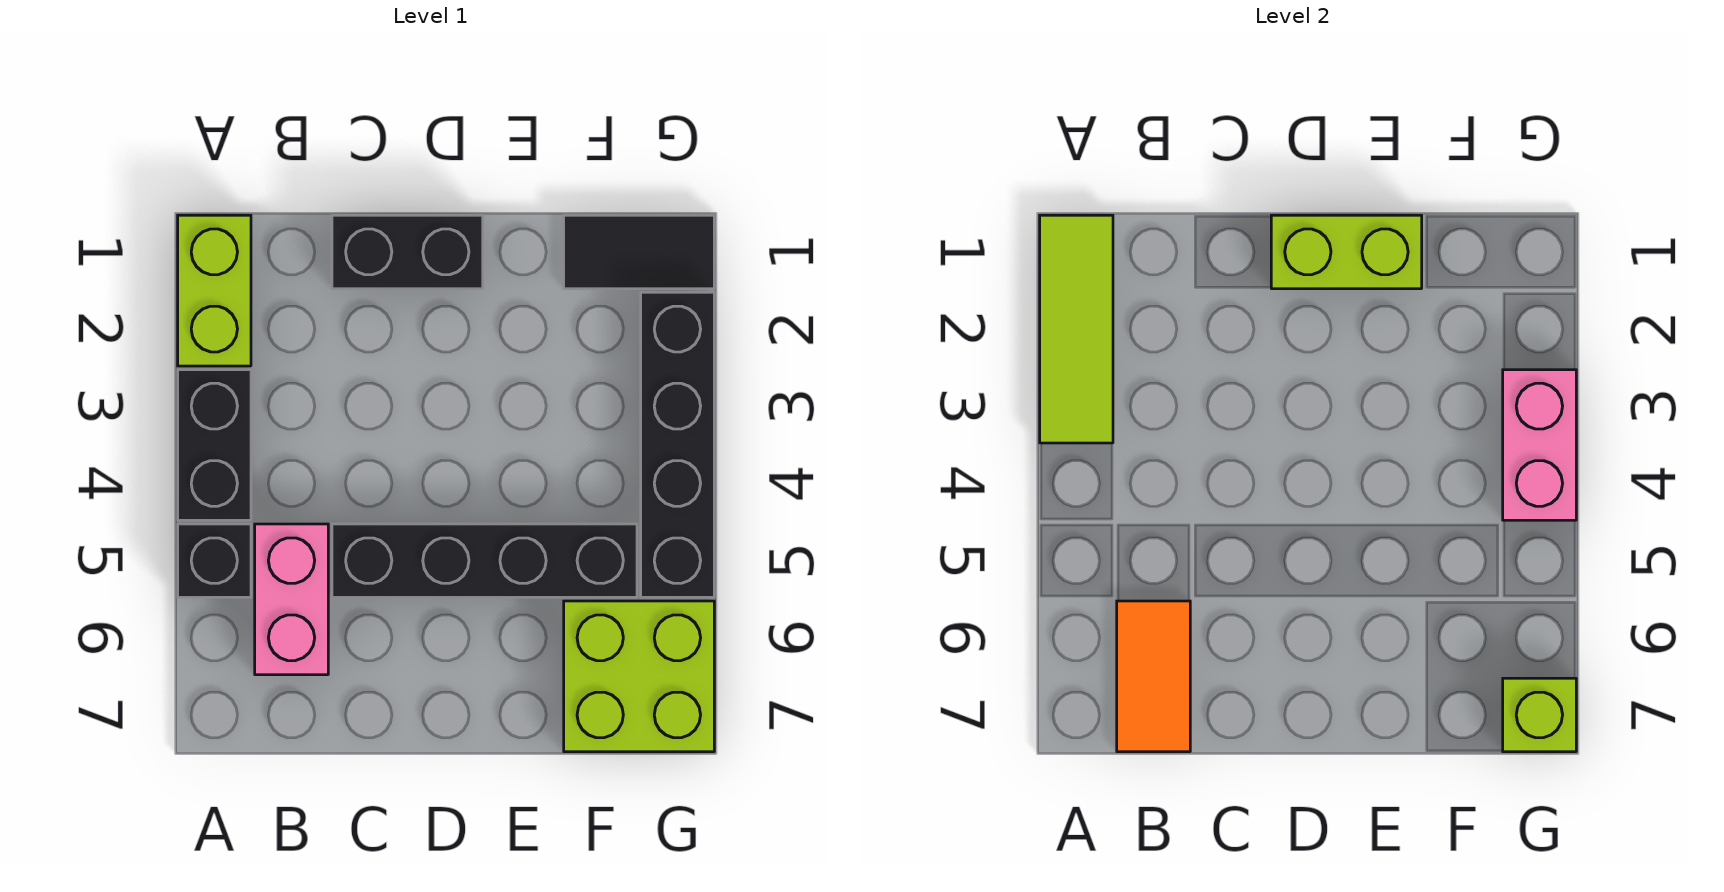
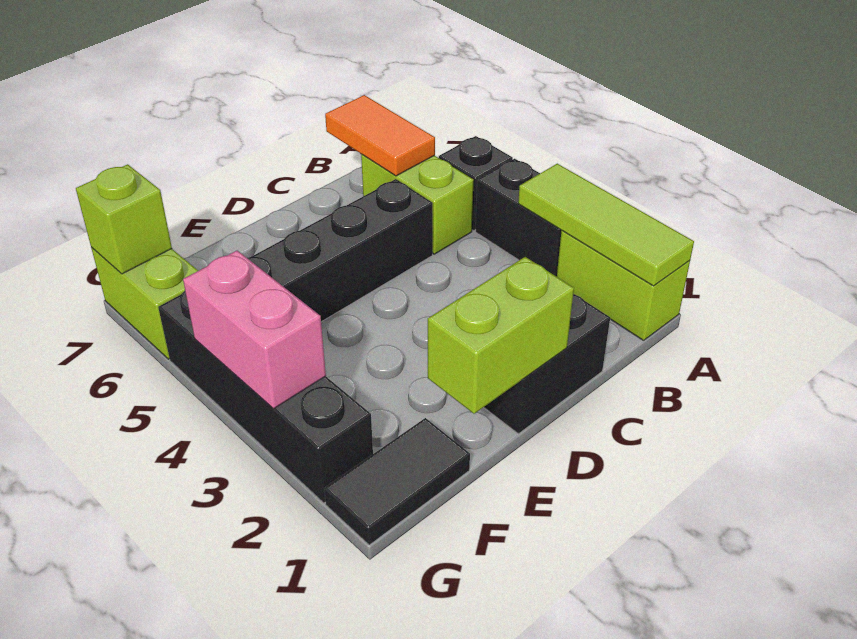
pink 1x2 brick [255,524,328,675] -> lime 1x2 brick [361,155,474,254]
lime 2x2 brick [564,601,714,752] -> lime 1x2 brick [91,247,198,359]

